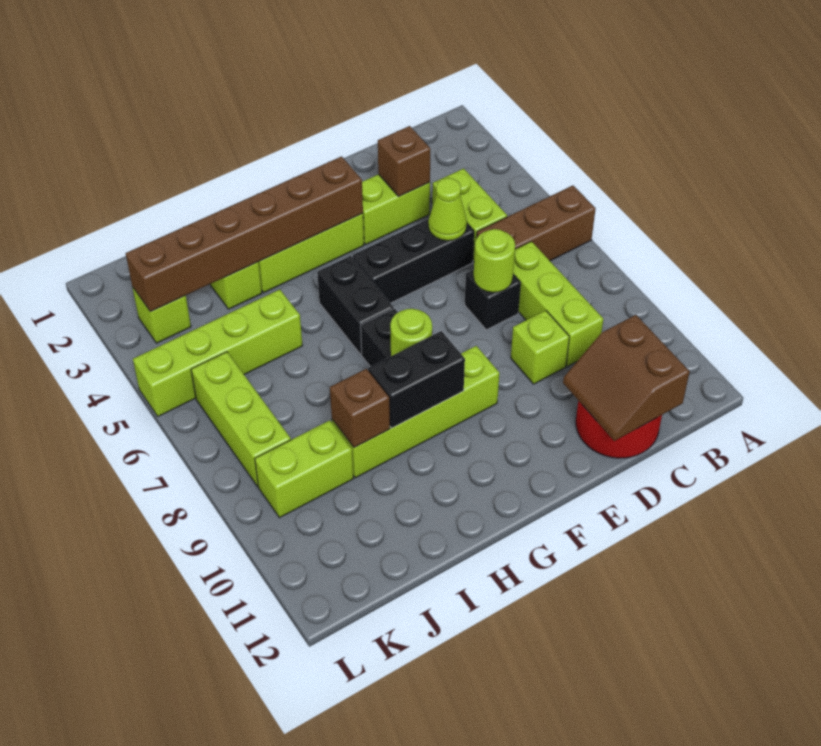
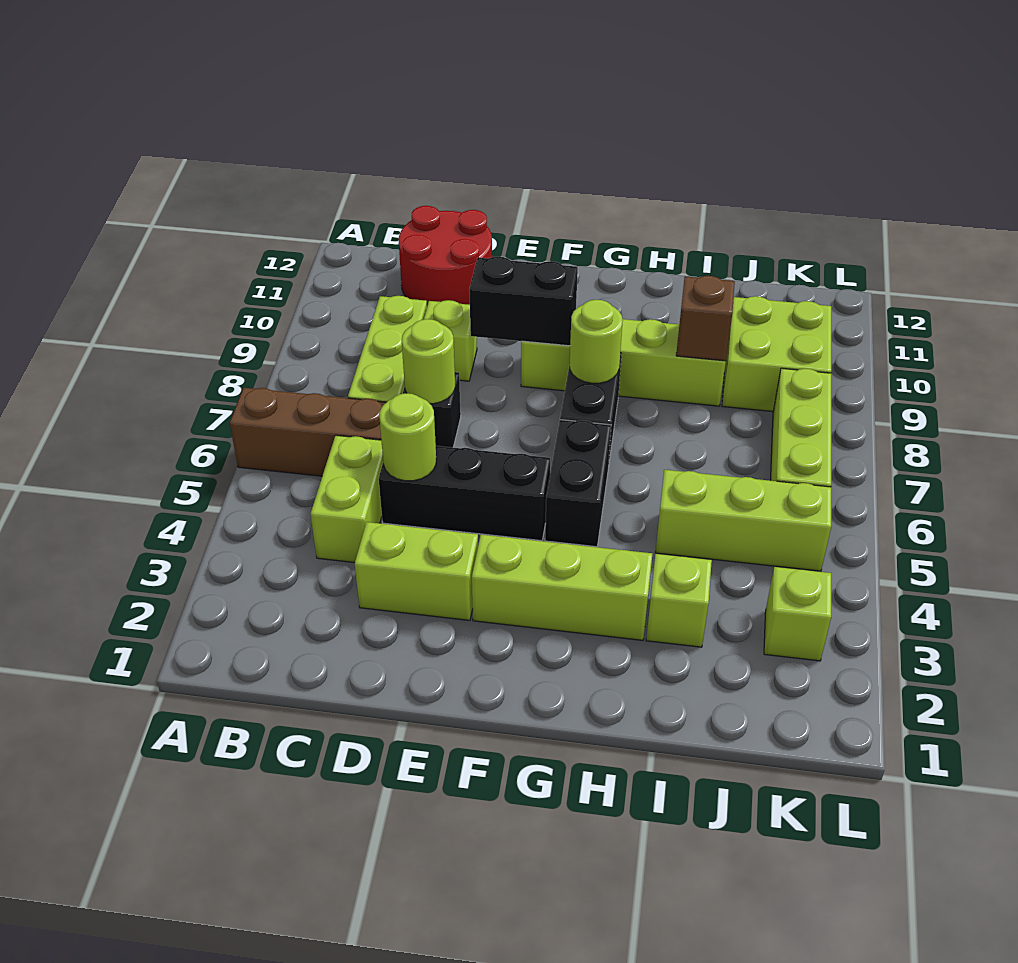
brown 2x2 slope [563,315,690,441] -> none
brown 1x1 brick [378,126,430,197] -> none
lime 1x1 cone [428,178,467,241] -> lime 1x1 round brick [379,393,436,481]
brown 1x6 brick [126,156,363,312] -> none
black 1x2 brick [368,331,465,428] -> black 1x2 brick moved to [469,257,578,346]
lime 1x4 brick [133,289,302,416] -> lime 1x3 brick [655,470,831,571]
lime 1x2 brick [255,420,353,518] -> lime 2x2 brick [722,296,831,412]

